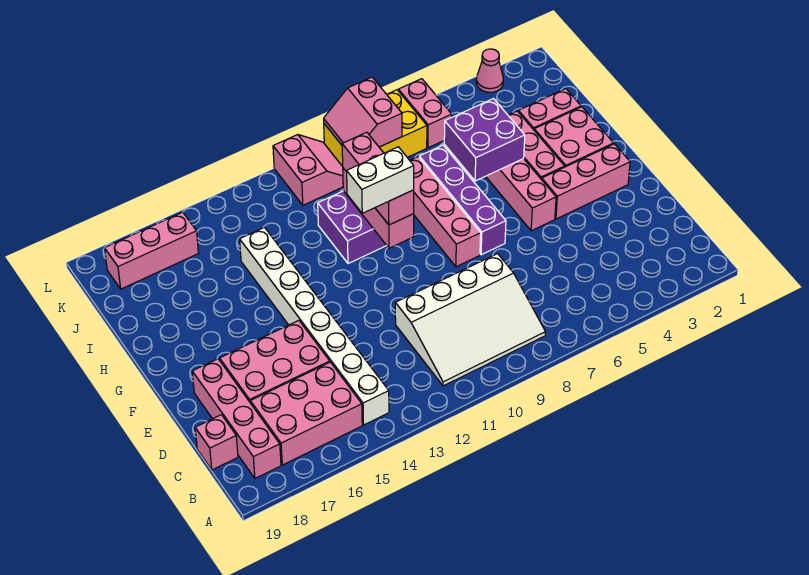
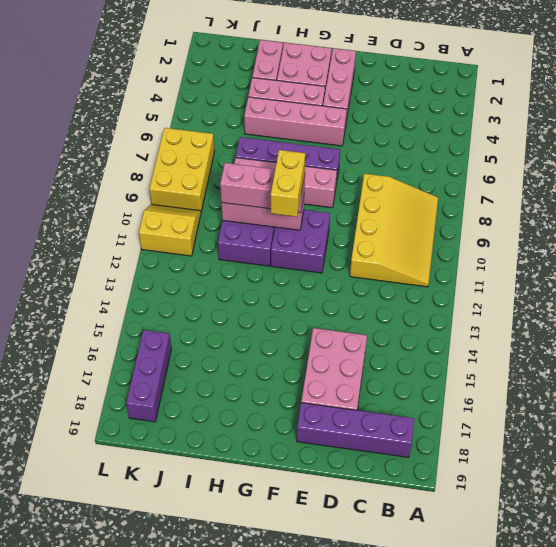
white 3x4 slope [395,254,546,386] -> yellow 3x4 slope [350,174,438,287]
white 1x8 brick [240,227,389,425] -> none
pink 2x3 brick [250,362,362,465] -> none
pink 1x4 brick [192,359,281,478] -> purple 1x4 brick [297,403,414,457]
pink 1x1 brick [195,415,238,470] -> none
white 1x2 brick [347,147,414,213] -> yellow 1x2 brick [271,150,305,217]
purple 2x2 brick [444,99,525,181] -> purple 2x2 brick moved to [271,210,330,273]
pink 1x2 brick [398,79,452,148] -> none
pink 2x2 slope [324,77,402,147] -> none
pink 2x2 slope [273,135,343,205] -> yellow 2x2 slope [139,204,201,256]
pink 1x3 brick [105,212,198,289] -> purple 1x3 brick [126,330,171,422]
pink 1x1 cone [476,49,503,92] -> none

